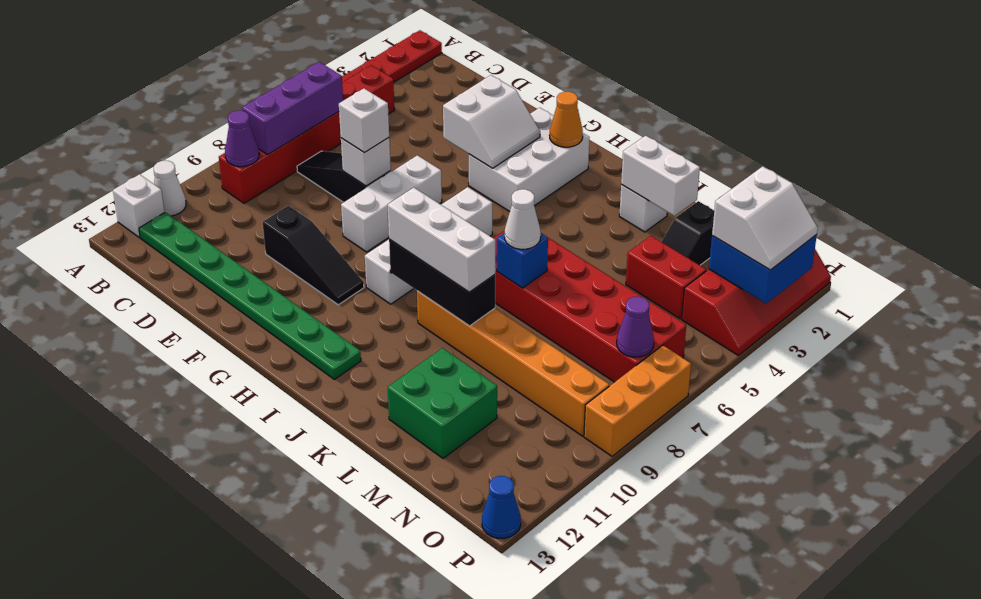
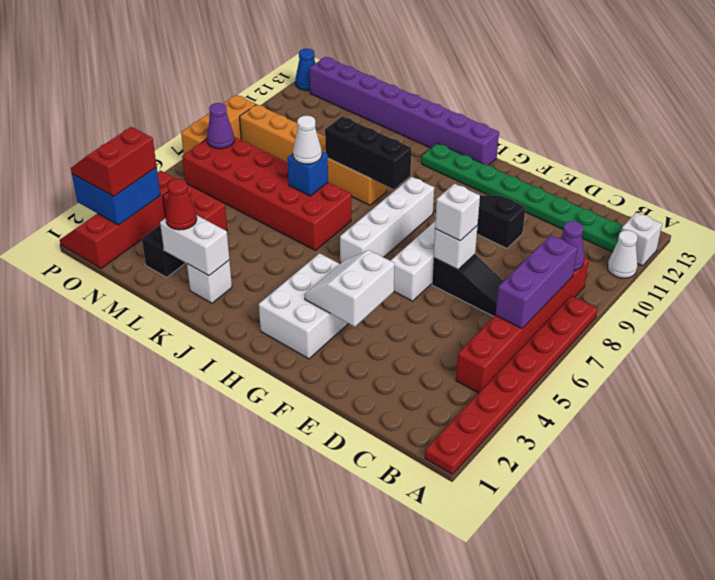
orange 1x1 cone [550,92,583,147] -> none
none -> purple 1x8 brick [310,57,499,165]
white 1x3 brick [388,188,495,292] -> none
none -> red 1x1 cone [166,179,197,230]
green 2x2 brick [388,348,497,458] -> none
white 2x2 slope [712,166,818,270] -> red 2x2 slope [71,127,157,196]

